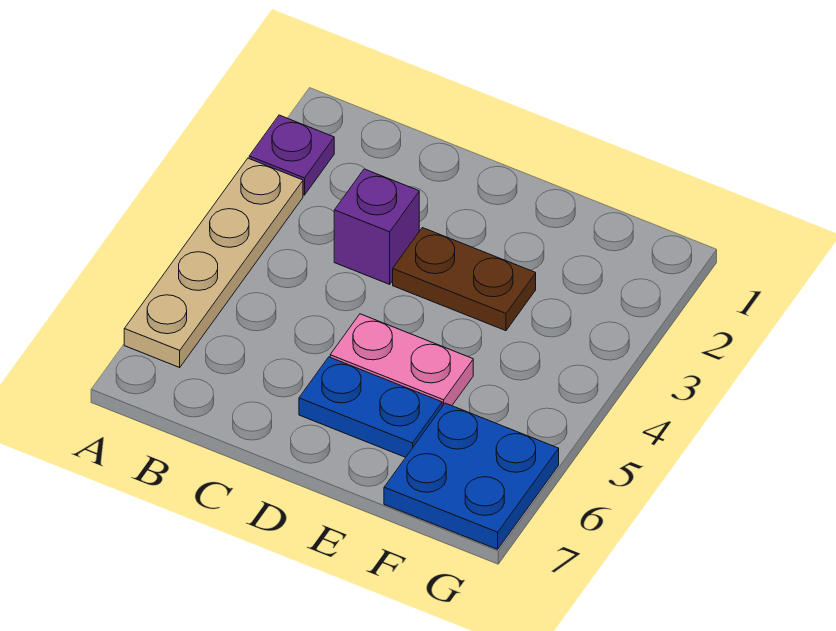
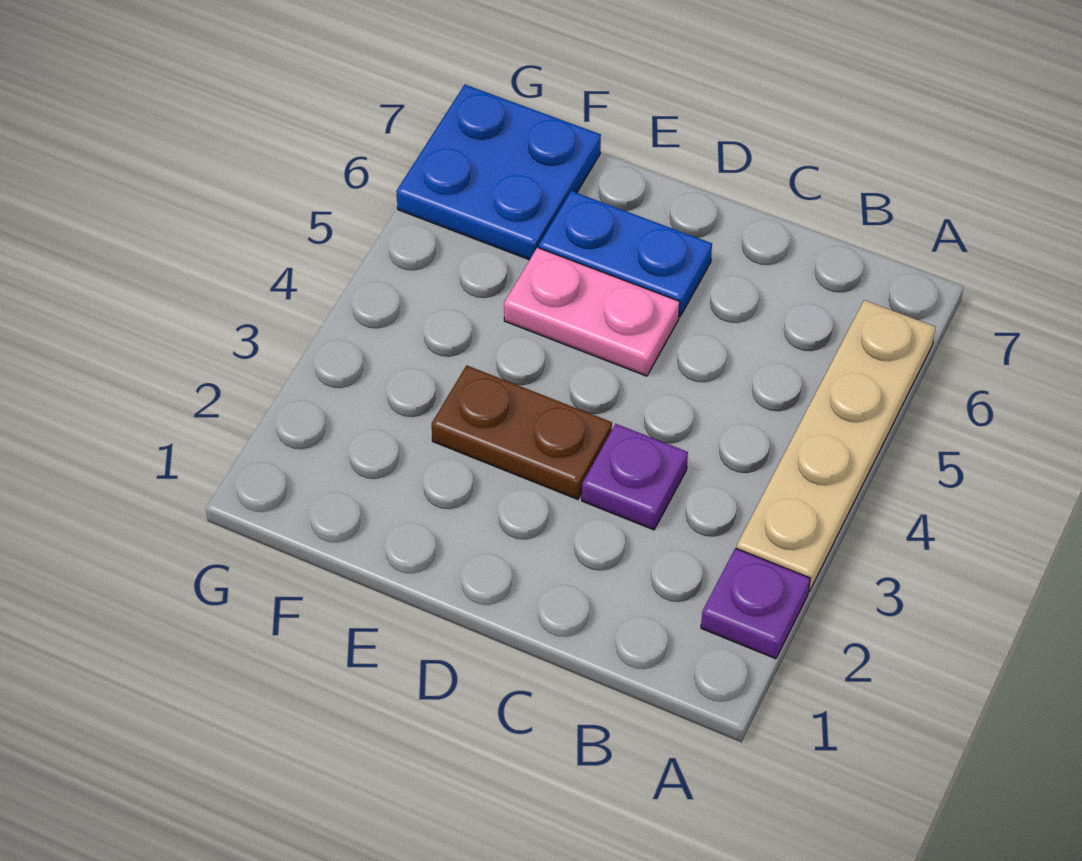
purple 1x1 brick [334,169,419,284] -> purple 1x1 plate [582,424,688,530]

